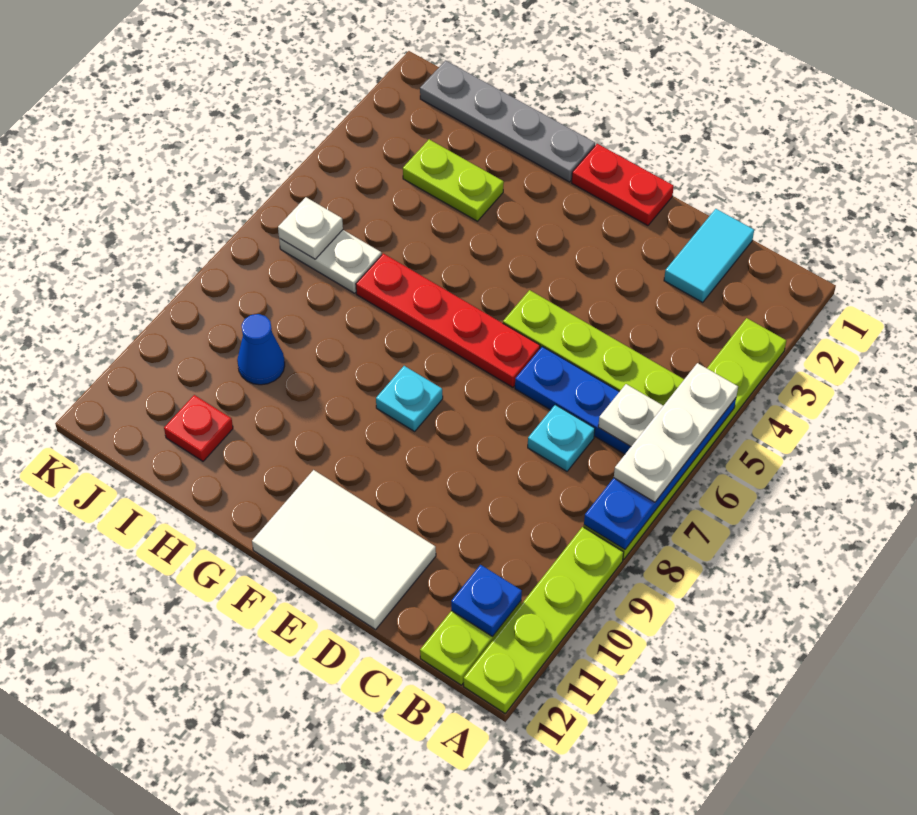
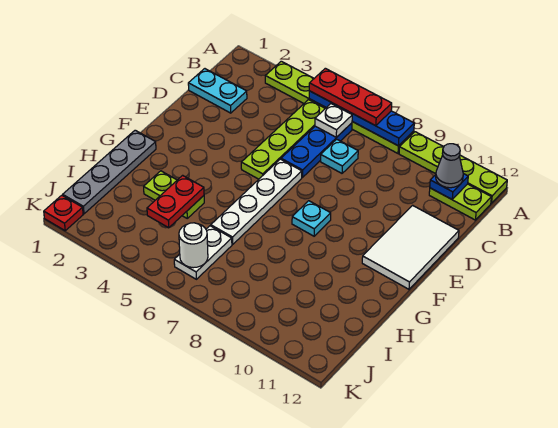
white 1x3 plate [614,363,738,502] -> red 1x3 plate [309,68,392,126]
none -> grey 1x1 cone [436,144,463,188]
cyan 1x2 tile [664,209,754,302] -> cyan 1x2 plate [188,69,247,113]
red 1x2 plate [572,144,674,226] -> red 1x2 plate moved to [147,175,204,228]
red 1x4 plate [356,253,540,387] -> white 1x4 plate [211,159,302,244]
lime 1x2 plate [403,139,504,221] -> lime 1x2 plate turned to [144,171,204,218]
blue 1x1 cone [237,314,285,385] -> none
red 1x1 plate [164,395,233,461] -> red 1x1 plate moved to [44,195,83,231]
white 1x1 plate [278,197,343,259] -> white 1x1 round brick [179,223,208,268]

